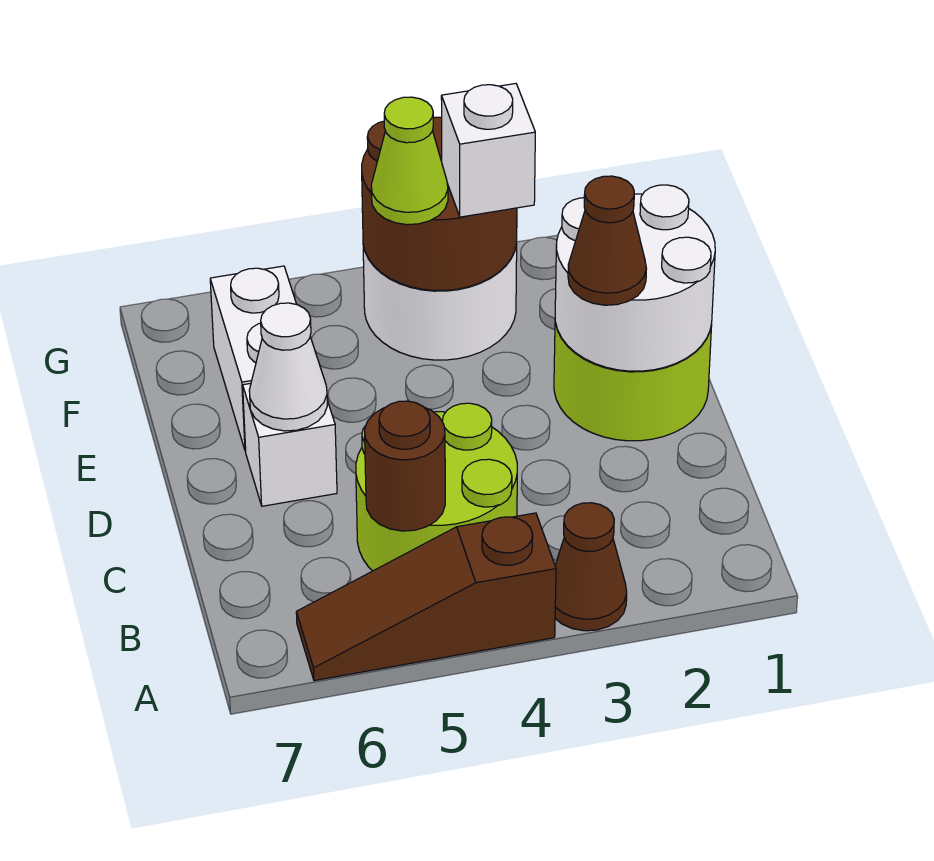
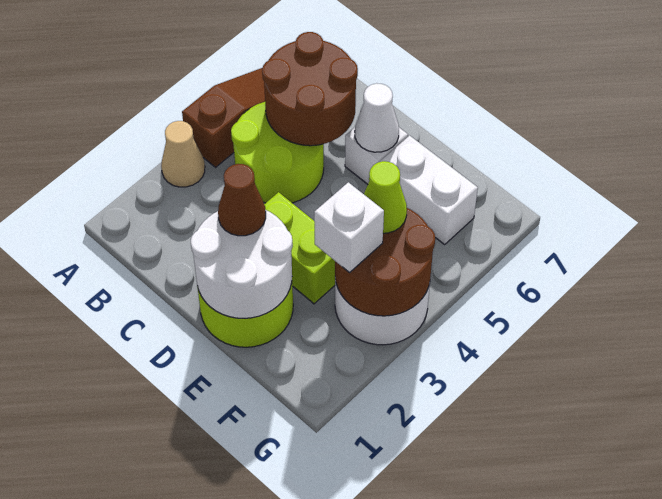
brown 1x1 cone [555,503,627,631] -> tan 1x1 cone [161,121,205,187]
brown 1x1 round brick [365,401,445,531] -> brown 2x2 round brick [262,32,358,146]
none -> lime 1x2 brick [264,192,335,304]

